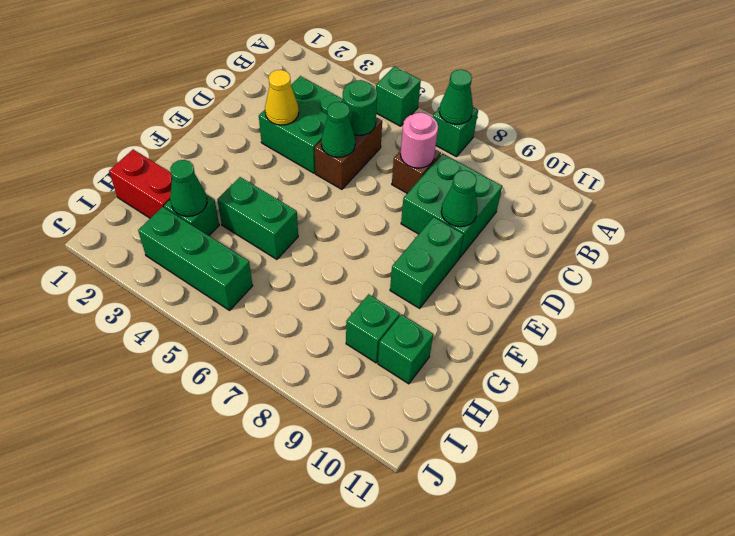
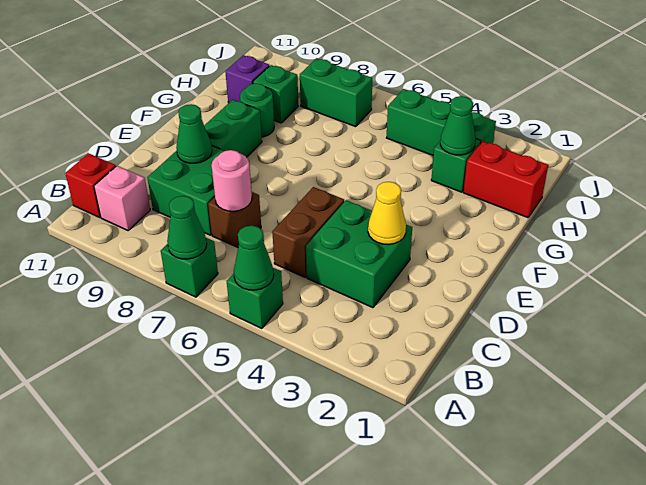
none -> pink 1x1 brick [94,166,150,230]
none -> red 1x1 brick [65,153,116,217]
green 1x1 round brick [343,80,377,135] -> green 1x1 round brick moved to [240,83,274,137]
green 1x1 cone [321,102,355,157] -> green 1x1 cone moved to [234,225,274,290]
green 1x2 brick [217,177,298,259] -> green 1x2 brick moved to [300,58,372,127]
green 1x1 brick [378,315,433,384] -> purple 1x1 brick [225,55,270,103]

